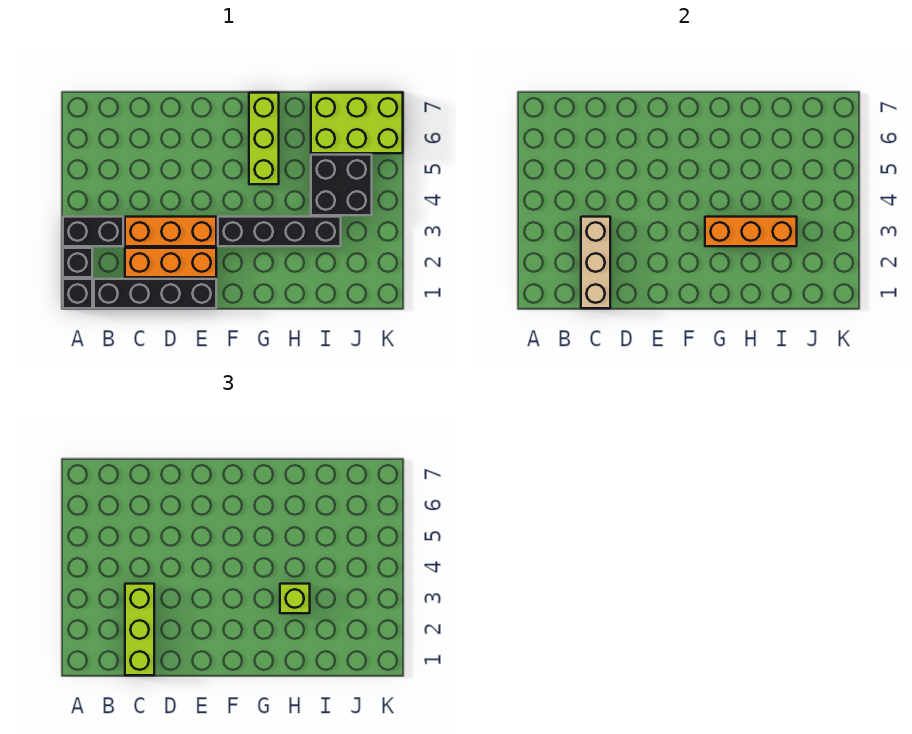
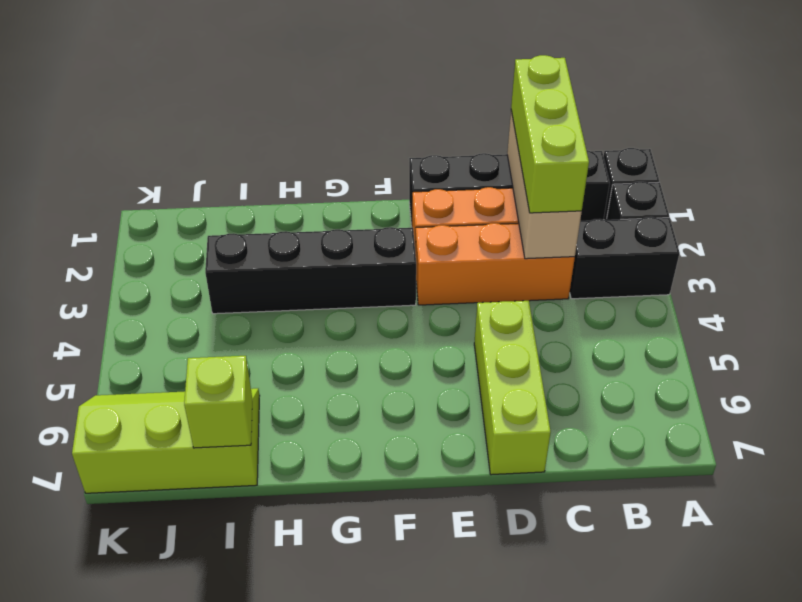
orange 1x3 brick [705,217,797,246] -> none
lime 1x3 brick [249,93,279,184] -> lime 1x3 brick moved to [474,301,551,475]
lime 1x1 brick [280,584,310,613] -> lime 1x1 brick moved to [184,356,252,448]
black 2x2 brick [311,155,372,215] -> none
lime 2x3 brick [311,93,403,153] -> lime 2x3 slope [72,388,260,493]

